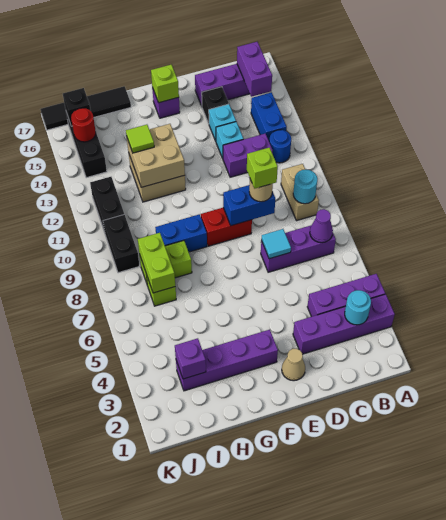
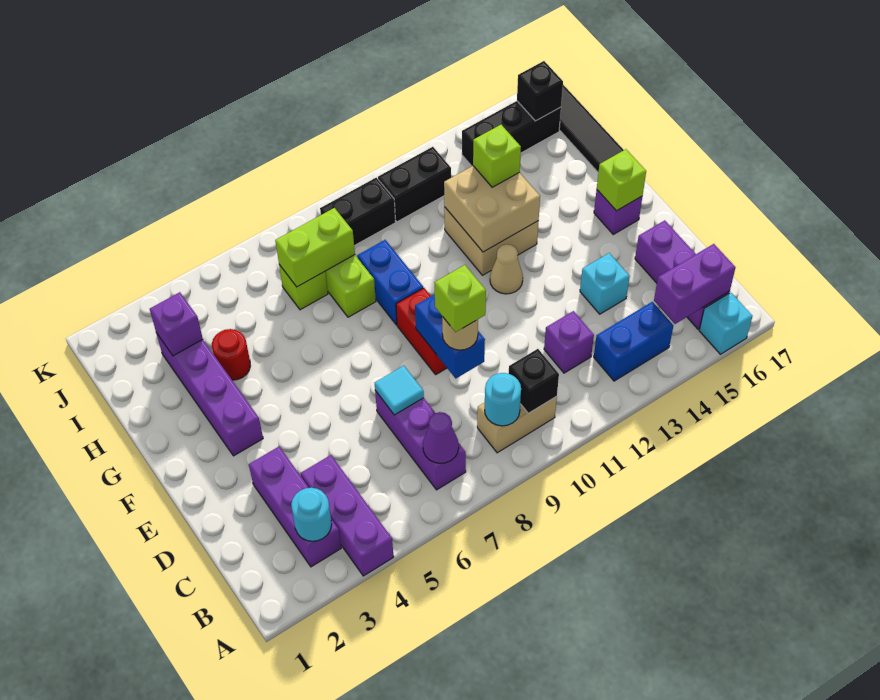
purple 1x4 brick [293,294,395,354] -> purple 1x3 brick [249,446,341,567]
blue 1x1 round brick [269,130,291,163] -> none
purple 1x2 brick [223,134,273,177] -> purple 1x1 brick [544,311,594,373]
cyan 1x1 brick [216,122,243,158] -> cyan 1x1 brick moved to [699,293,752,354]
black 1x1 brick [202,87,229,123] -> black 1x1 brick moved to [509,349,559,413]
tan 1x1 cone [282,349,305,381] -> tan 1x1 cone moved to [490,244,523,294]
lime 1x1 tile [126,125,154,153] -> lime 1x1 brick [473,125,521,187]
red 1x1 round brick [71,108,96,142] -> red 1x1 round brick moved to [212,329,250,380]

